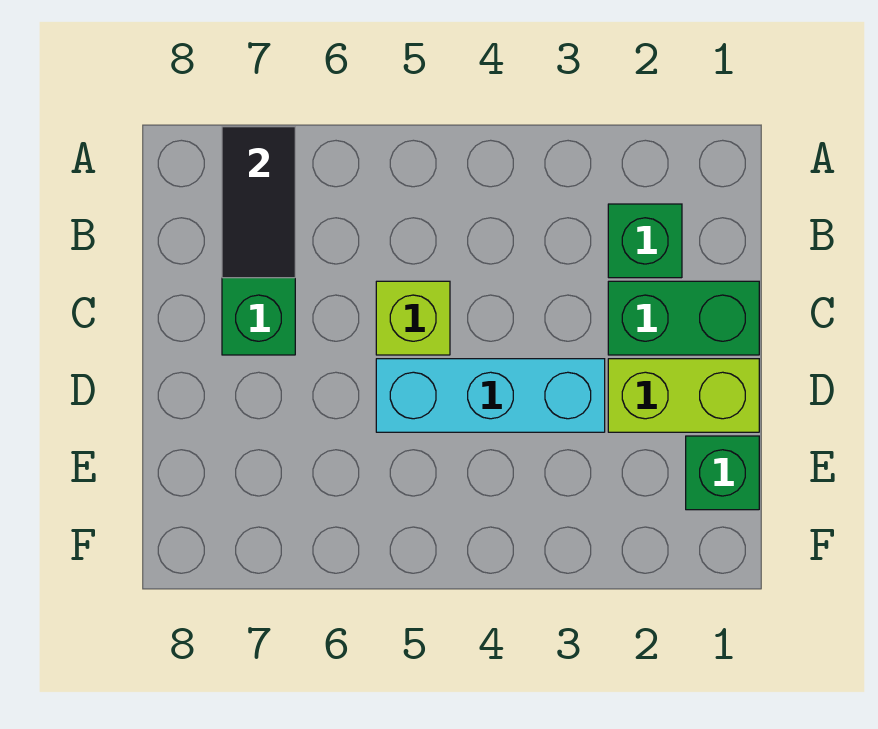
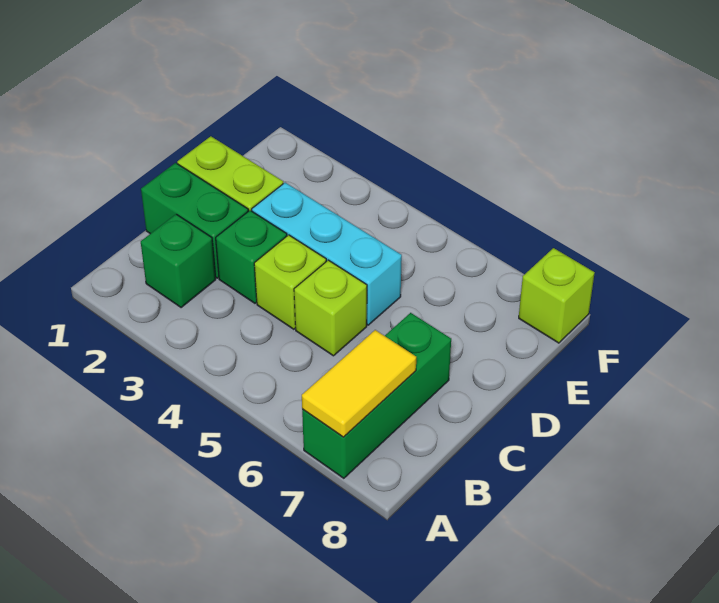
black 1x2 tile [222,127,295,278] -> yellow 1x2 tile [302,330,416,437]
none -> lime 1x1 brick [254,235,326,329]
green 1x1 brick [686,436,759,510] -> green 1x1 brick moved to [216,211,287,303]
none -> lime 1x1 brick [519,248,595,343]

